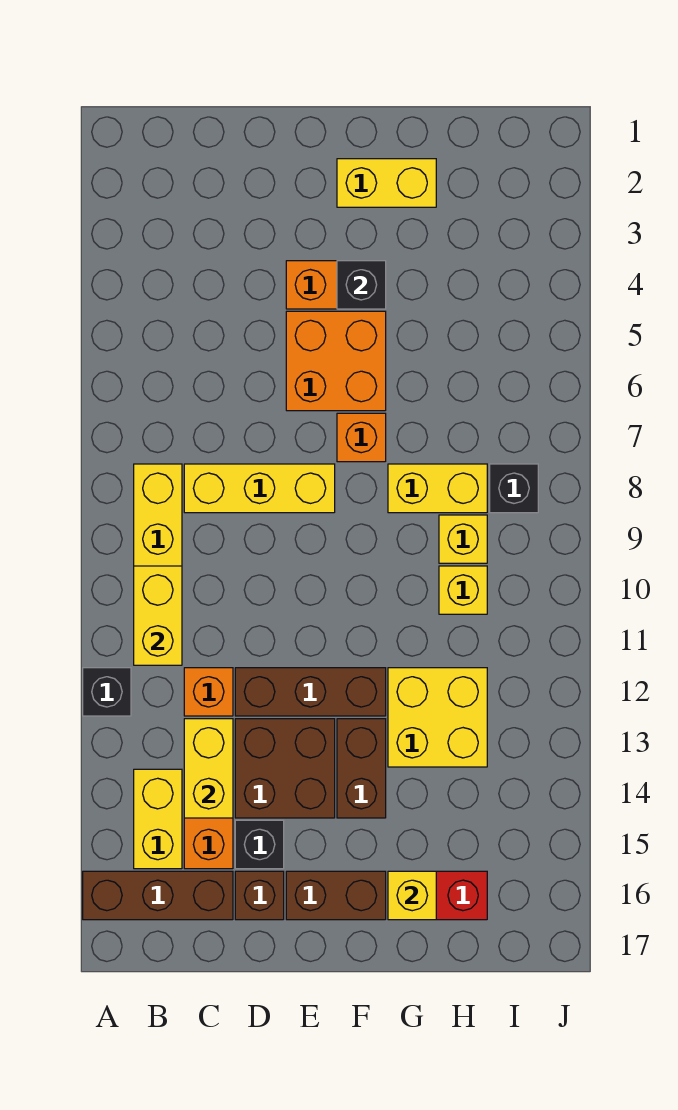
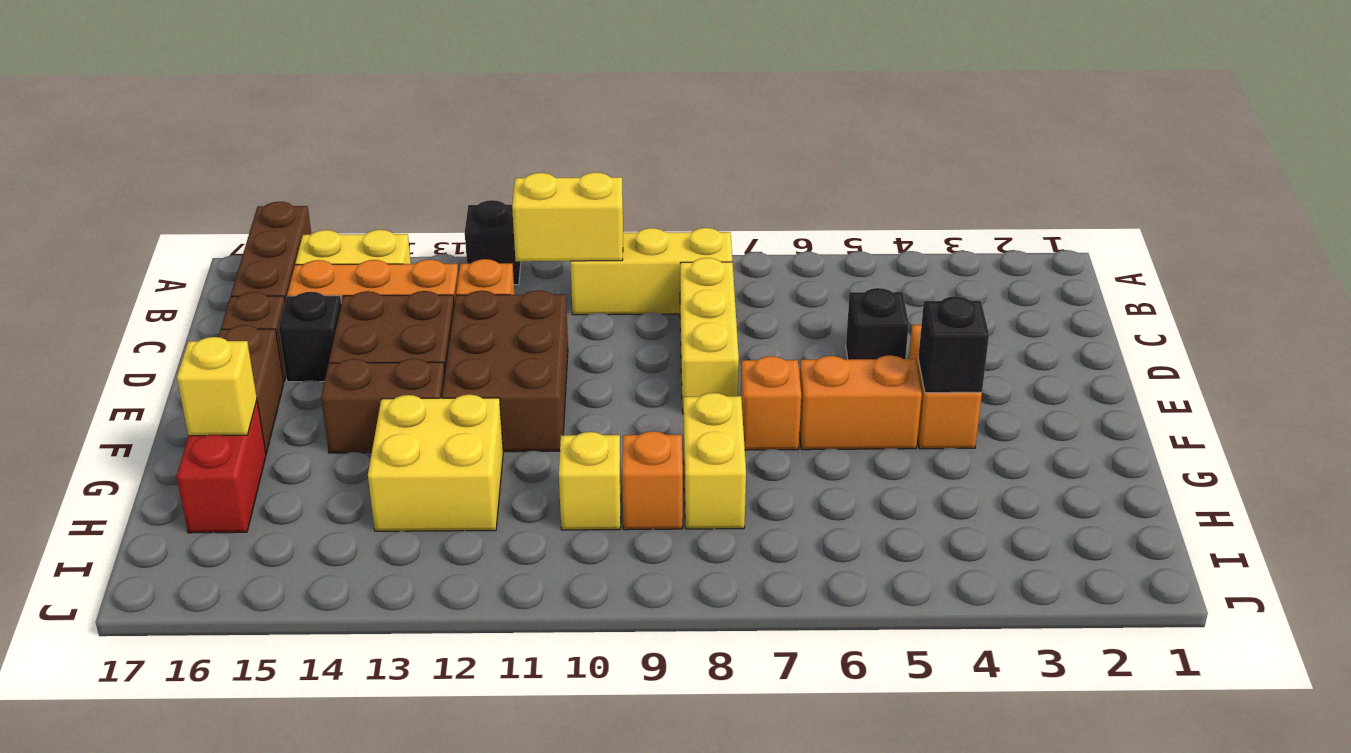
yellow 1x2 brick [184,719,233,818] -> none
brown 1x3 brick [235,668,386,716] -> brown 2x3 brick [442,290,568,452]
orange 2x2 brick [286,311,386,411] -> orange 1x2 brick [800,355,922,450]
yellow 1x2 brick [337,159,436,207] -> none
yellow 1x1 brick [439,515,487,563] -> orange 1x1 brick [622,431,683,530]
black 1x1 brick [490,464,538,513] -> black 1x1 brick moved to [846,288,909,360]

